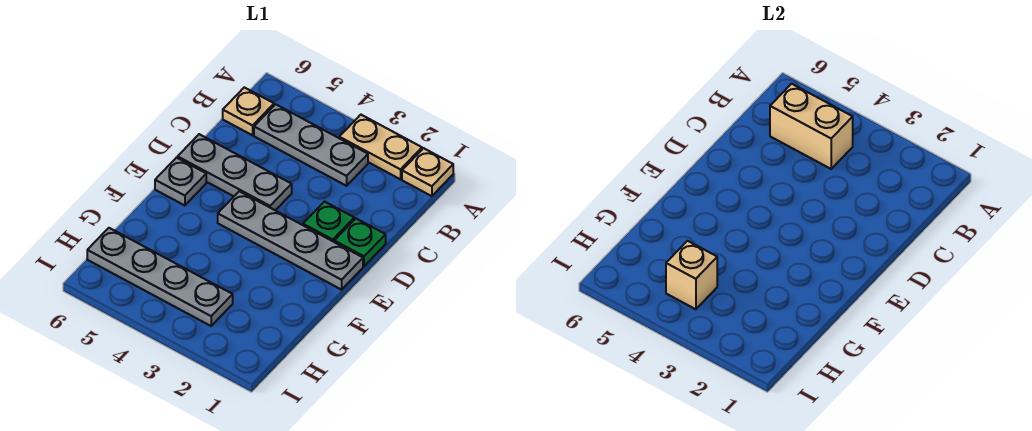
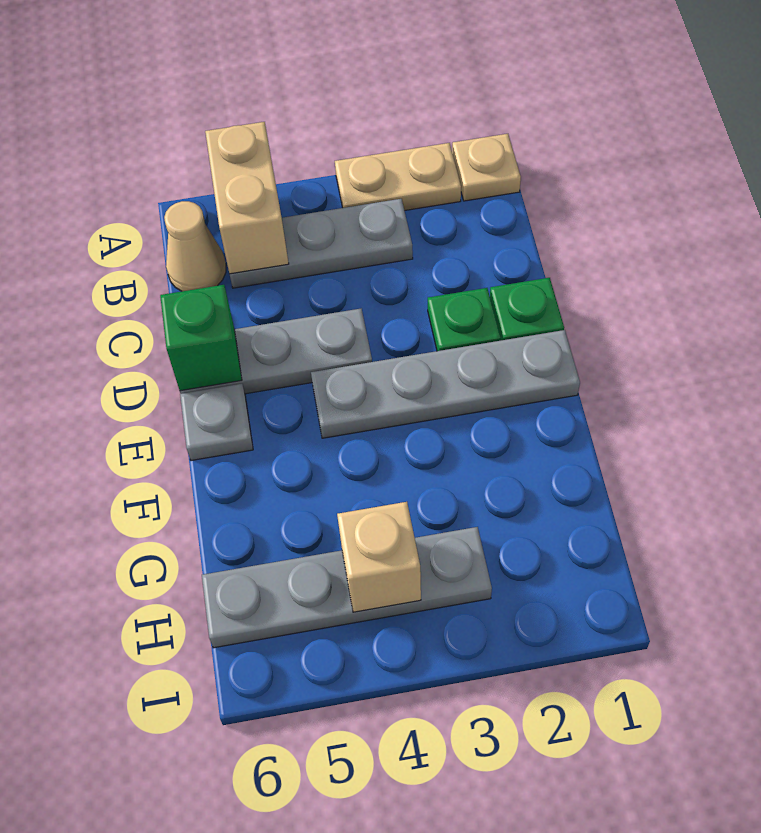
tan 1x2 brick [770,84,853,169] -> tan 1x2 brick turned to [205,122,289,274]
tan 1x1 plate [223,87,274,135] -> tan 1x1 cone [164,201,226,291]
none -> green 1x1 brick [160,285,242,391]

